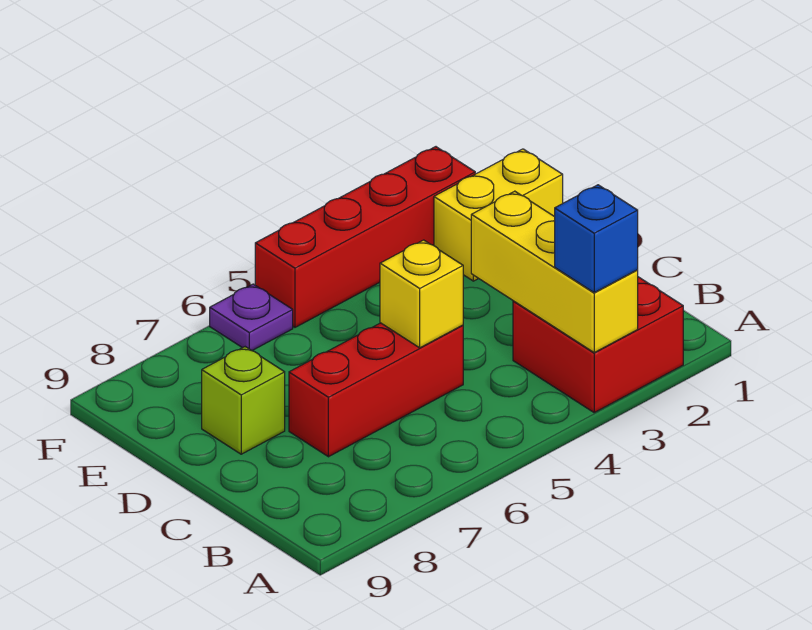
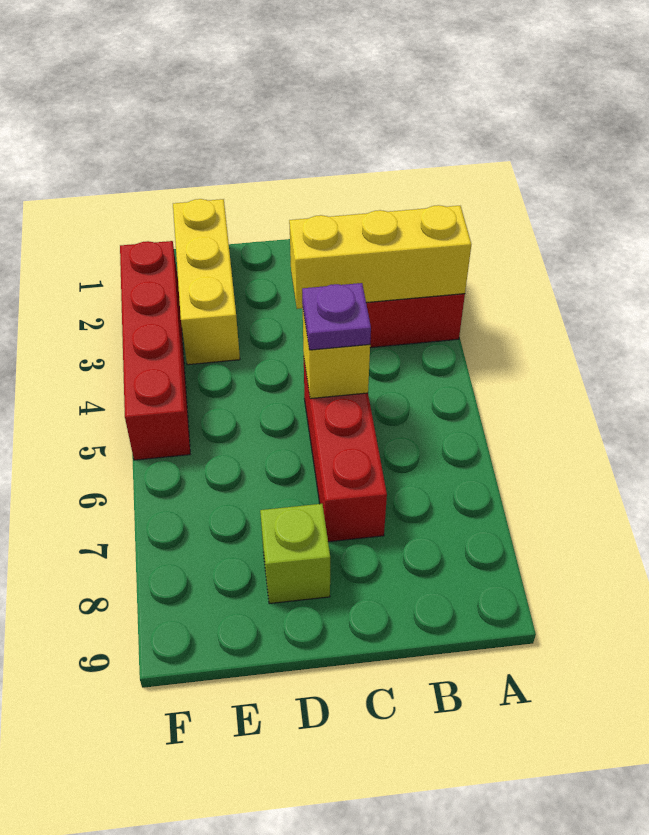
blue 1x1 brick [555,185,638,292] -> none
yellow 1x2 brick [434,149,563,281] -> yellow 1x3 brick [173,199,240,365]
purple 1x1 plate [210,284,293,351] -> purple 1x1 plate moved to [302,283,371,350]

